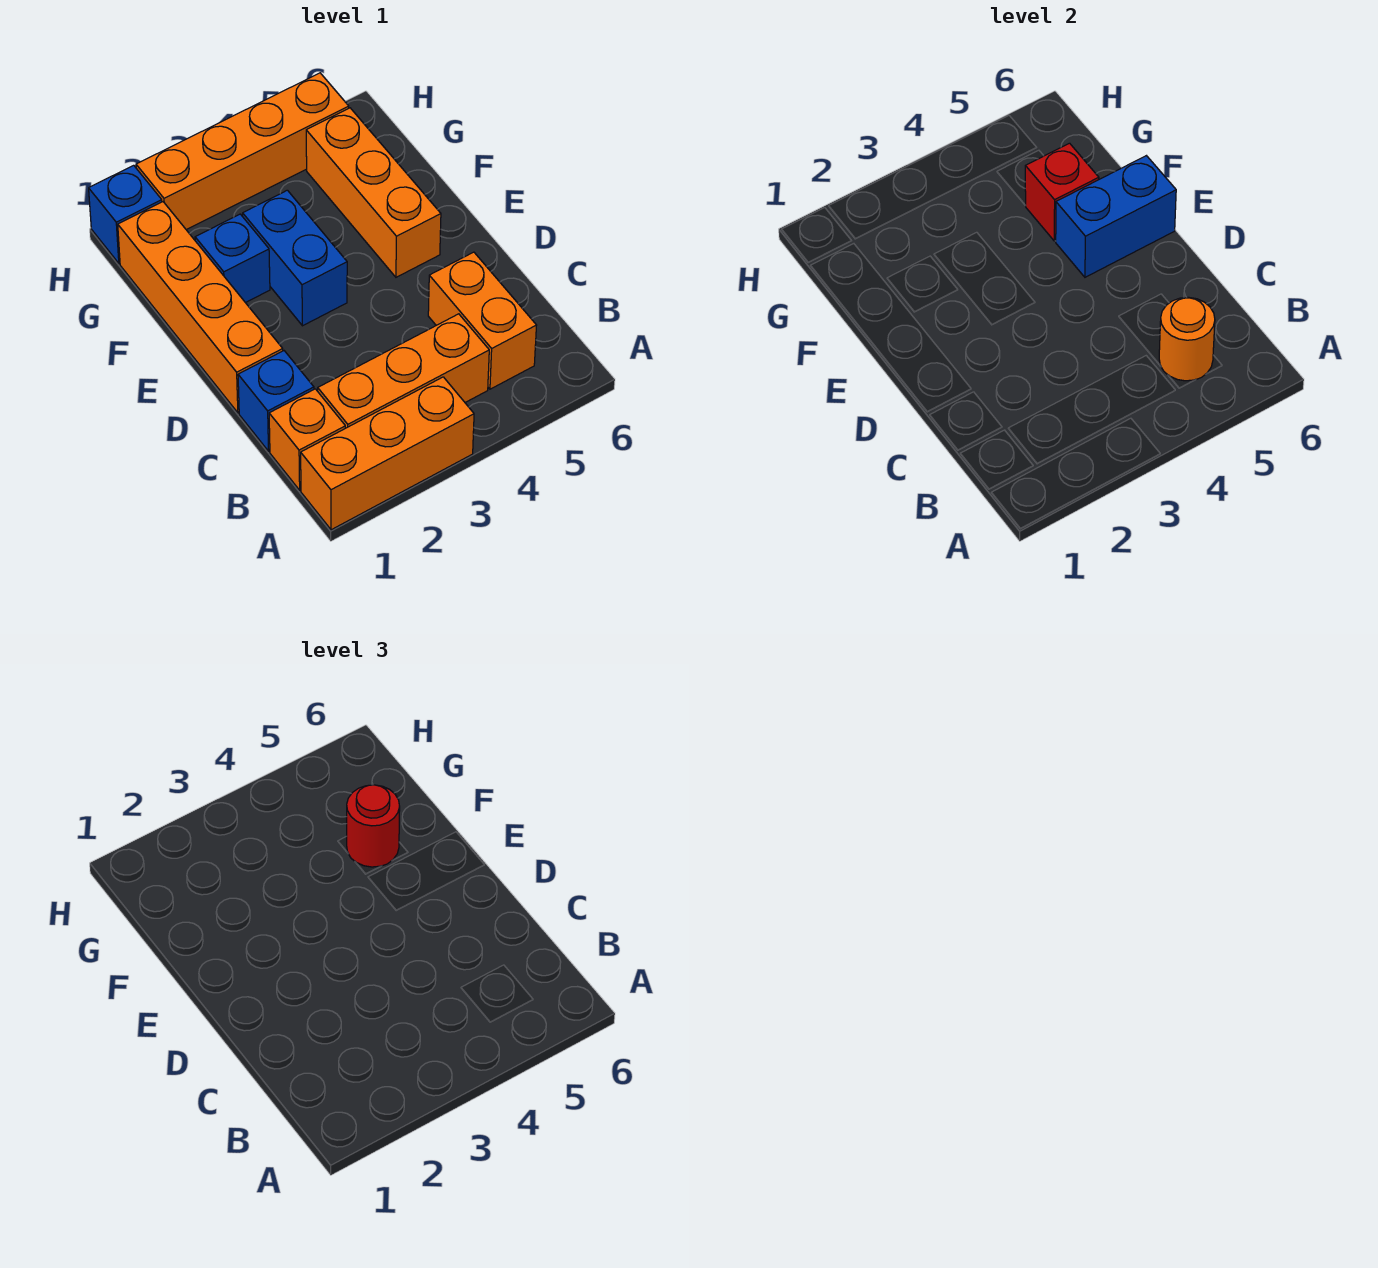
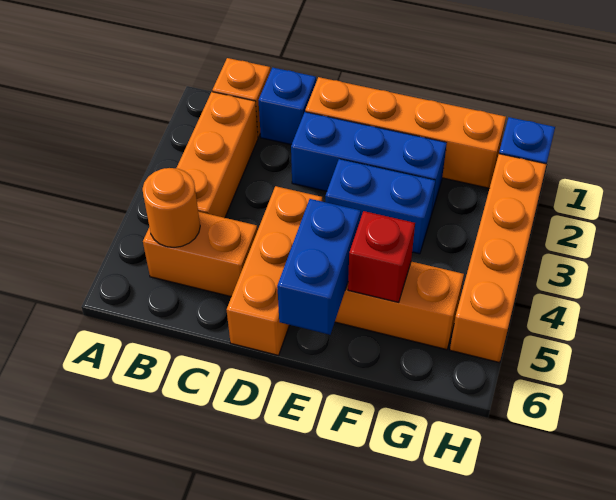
orange 1x3 brick [301,377,474,530] -> orange 1x3 brick moved to [227,186,322,355]
blue 1x1 brick [195,214,270,303] -> blue 1x3 brick [291,112,447,215]
red 1x1 round brick [347,785,400,867] -> none

